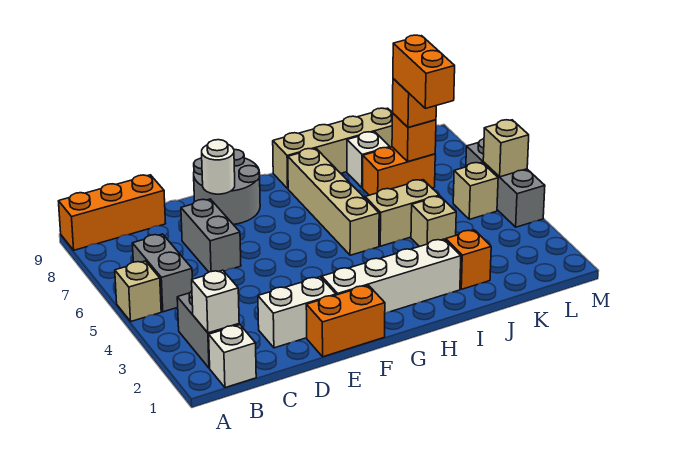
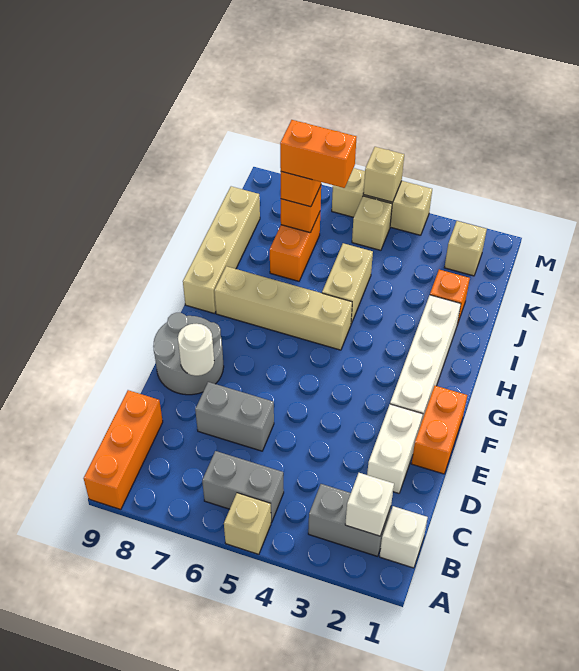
tan 1x1 brick [411,196,456,247] -> tan 1x1 brick moved to [444,221,487,276]
white 1x1 brick [347,132,390,188] -> none
grey 1x3 brick [466,139,545,227] -> tan 1x3 brick [332,168,432,235]

